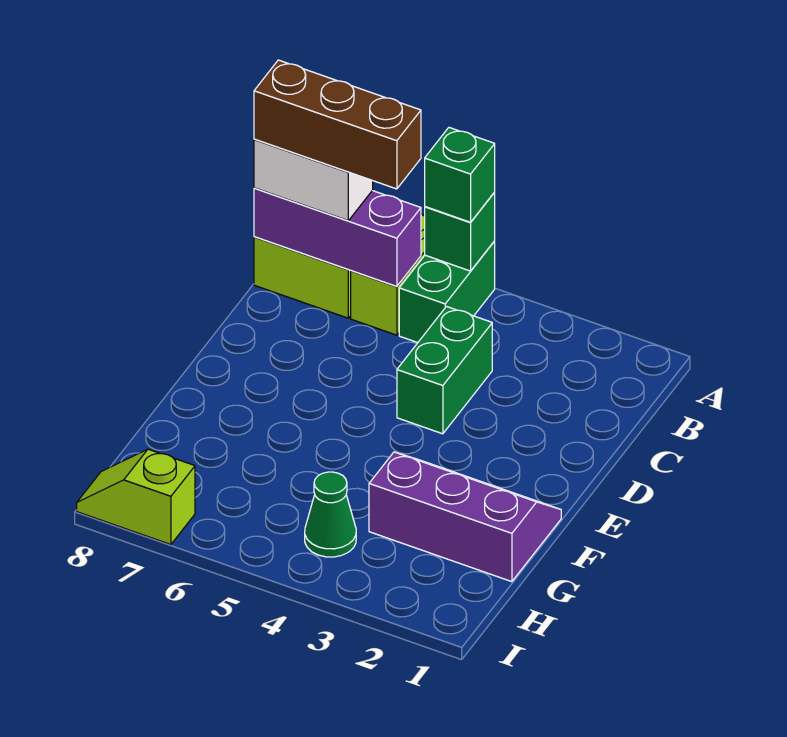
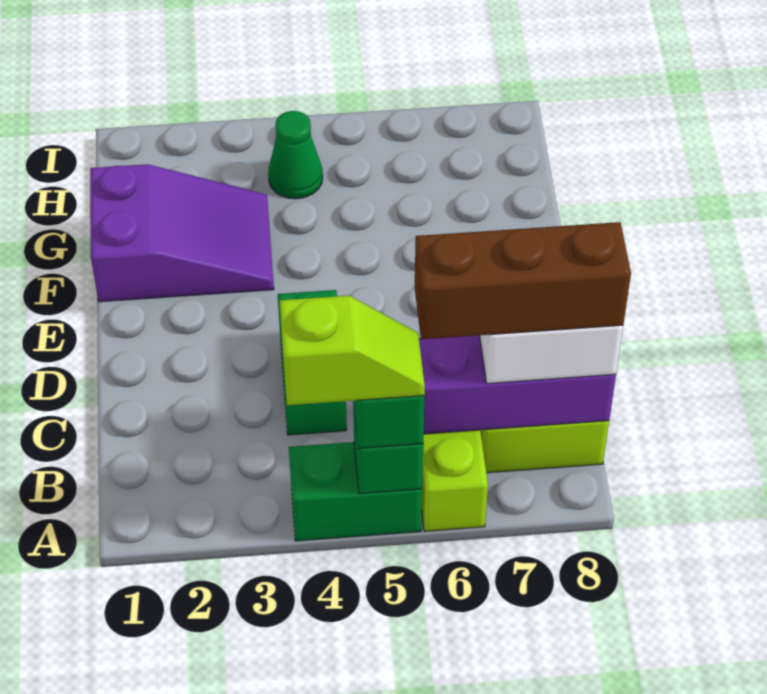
green 1x2 brick [399,241,495,343] -> green 1x2 brick turned to [289,442,422,541]
purple 2x3 slope [369,452,561,582] -> purple 2x3 slope turned to [90,164,274,302]
lime 1x2 slope [77,449,195,545] -> lime 1x2 slope moved to [280,296,425,405]

